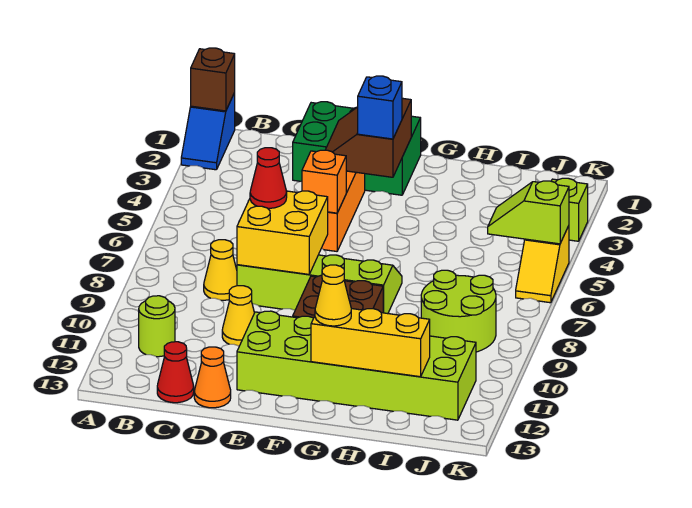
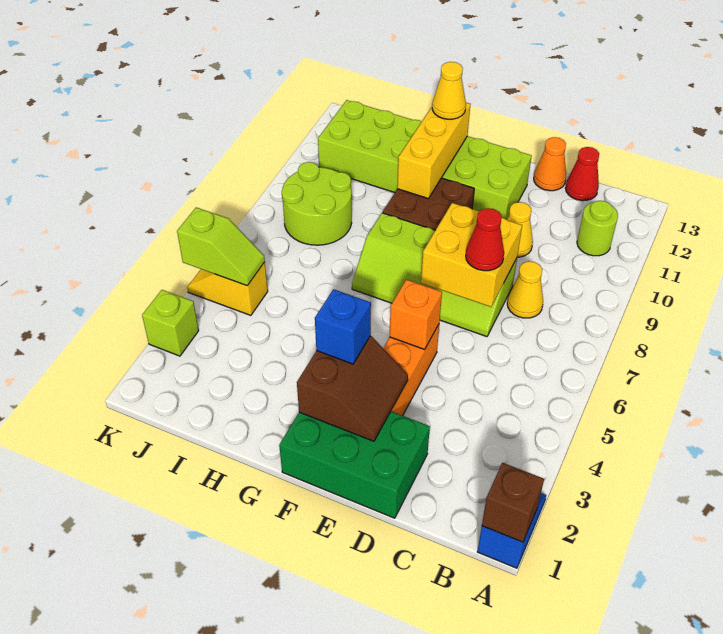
yellow 1x3 brick [311,309,430,377] -> yellow 1x3 brick turned to [397,103,470,199]
yellow 1x2 slope [516,226,569,303] -> yellow 1x2 slope turned to [187,262,268,315]

